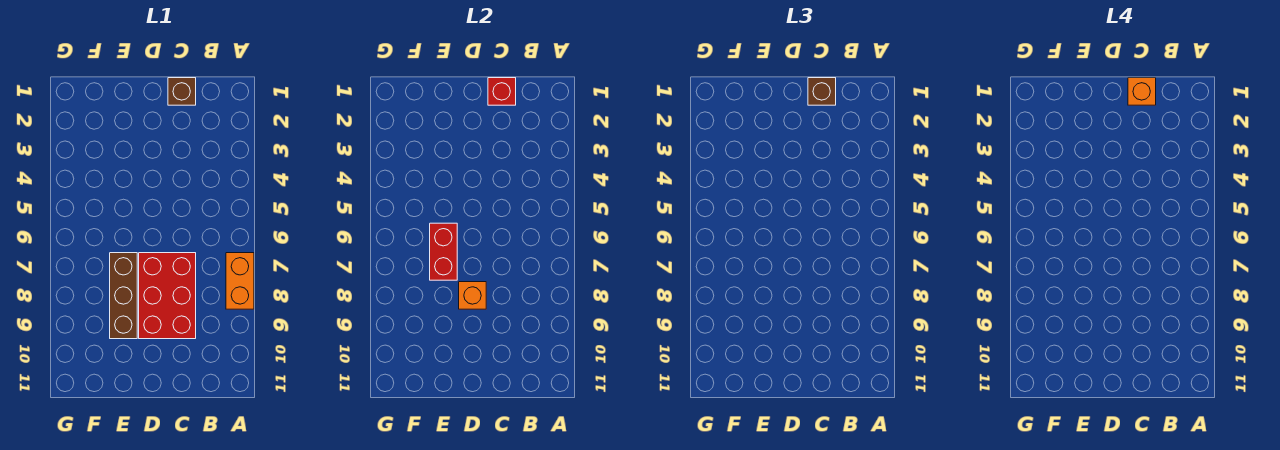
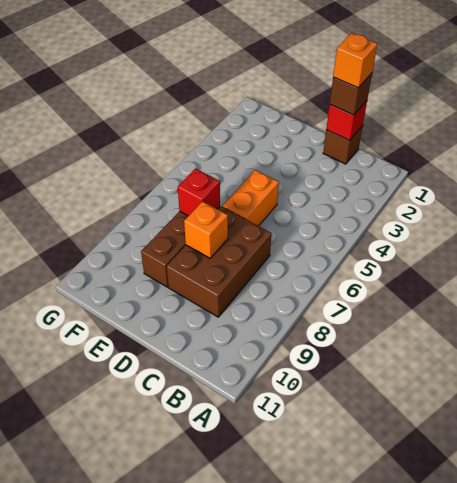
orange 1x2 brick [226,253,254,309] -> orange 1x2 brick moved to [222,170,279,226]
red 2x3 brick [139,253,196,339] -> brown 2x3 brick [166,207,271,317]
red 1x2 brick [430,223,457,280] -> red 1x1 brick [178,169,220,216]

